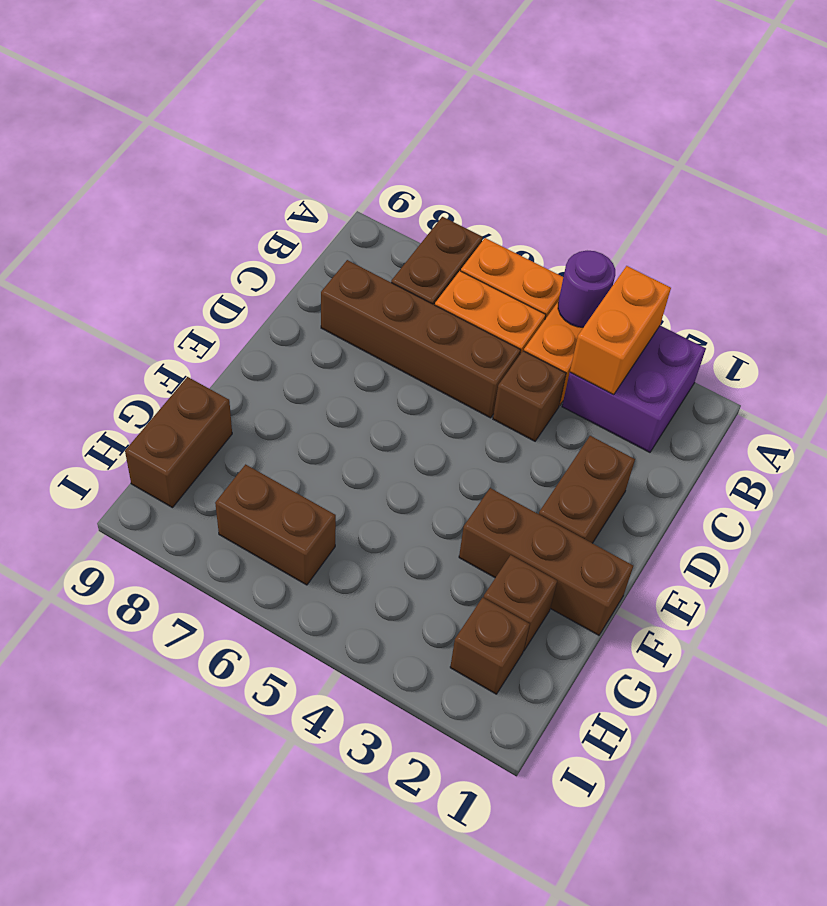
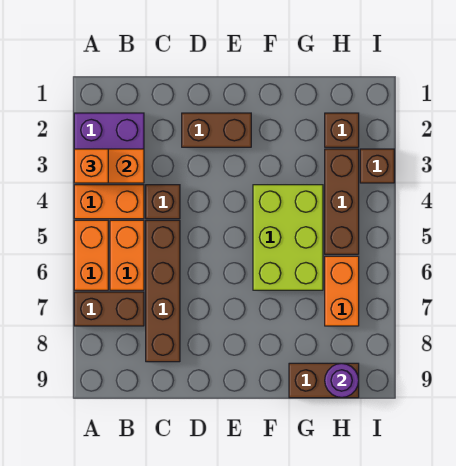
none -> orange 1x1 brick [74,149,108,183]
purple 1x1 round brick [558,251,615,327] -> purple 1x1 round brick moved to [325,363,359,397]
brown 1x3 brick [459,488,633,635] -> brown 1x3 brick moved to [325,149,359,254]
none -> lime 2x3 brick [253,185,323,290]
brown 1x1 brick [483,555,557,651] -> brown 1x1 brick moved to [360,149,394,183]
brown 1x2 brick [215,464,336,585] -> orange 1x2 brick [325,256,359,326]

